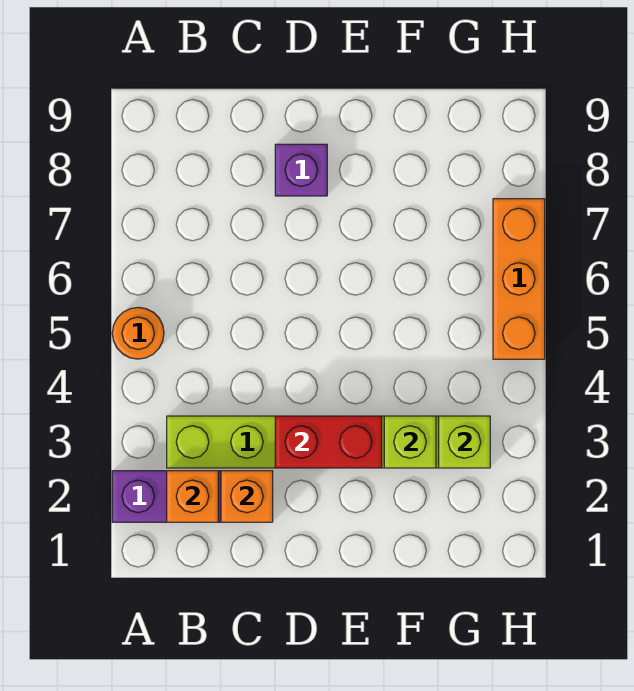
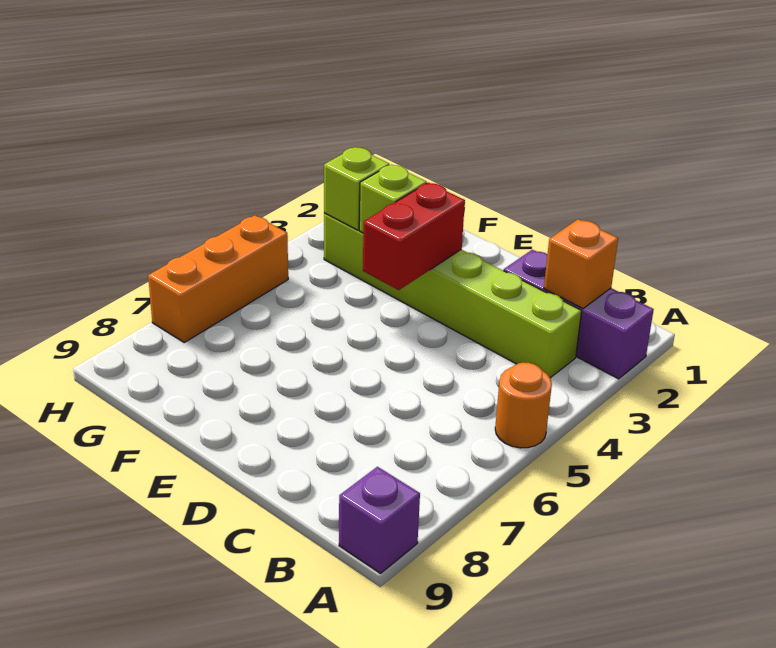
orange 1x1 brick [221,471,273,522] -> none
red 1x2 brick [275,416,382,468] -> red 1x2 brick turned to [363,182,465,290]
purple 1x1 brick [275,144,327,196] -> purple 1x1 brick moved to [339,467,420,573]

